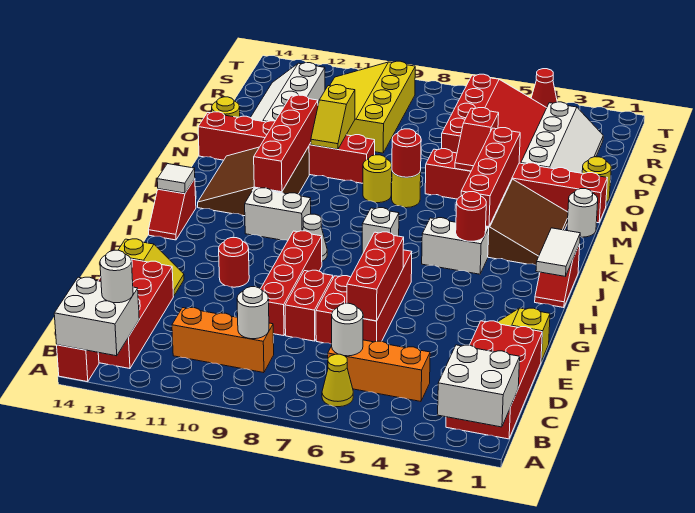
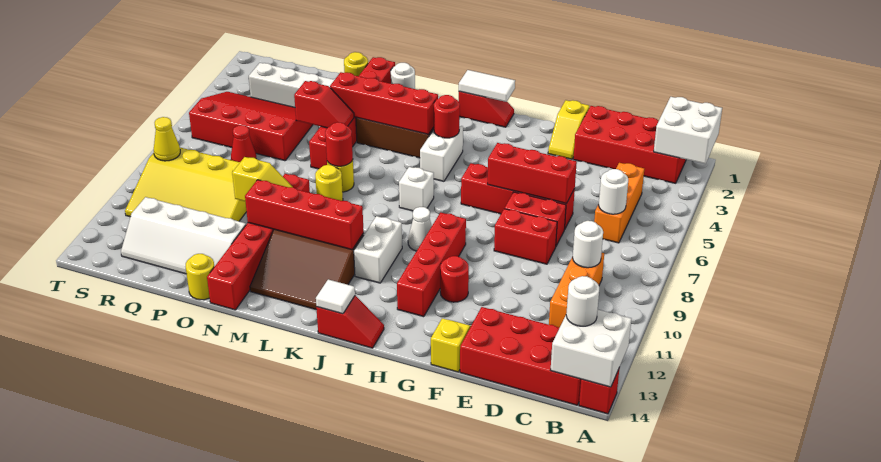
yellow 1x1 cone [322,354,353,407] -> yellow 1x1 cone moved to [154,117,180,161]
red 1x4 brick [261,231,322,336] -> red 1x4 brick turned to [397,212,466,317]
red 1x1 cone [531,69,557,108] -> red 1x1 cone moved to [231,125,256,162]

